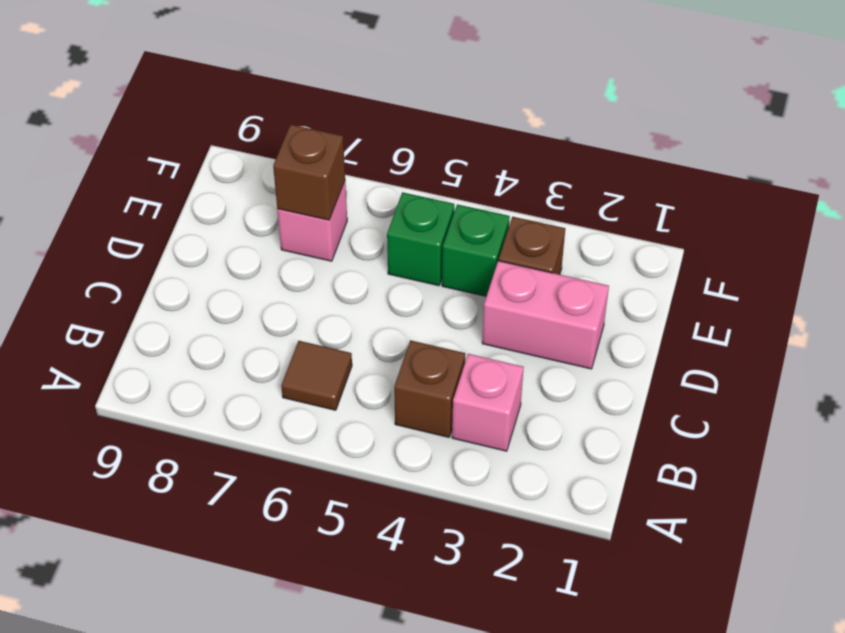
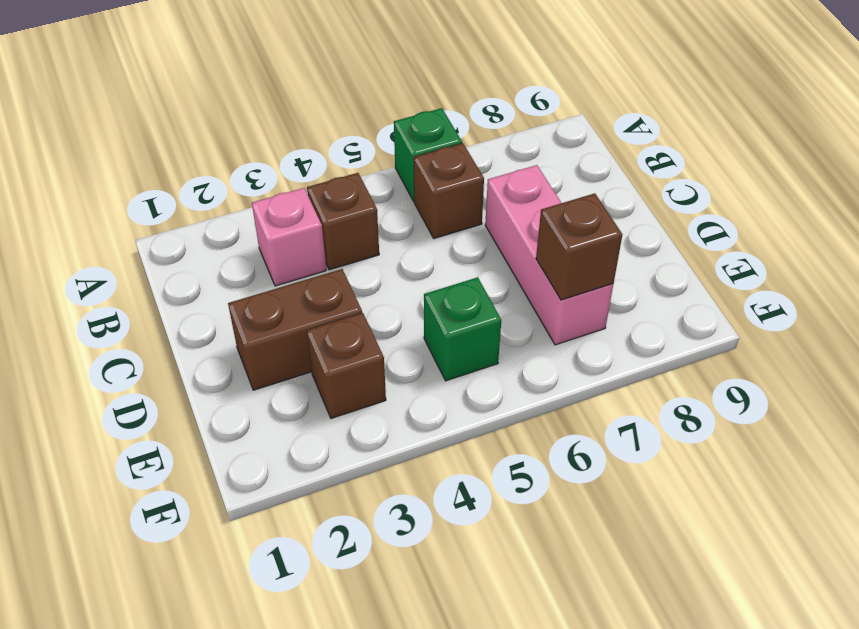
brown 1x1 tile [281,341,352,410] -> brown 1x1 brick [414,143,484,238]
pink 1x2 brick [482,261,609,369] -> brown 1x2 brick [228,269,362,390]
green 1x1 brick [442,204,510,296] -> green 1x1 brick moved to [394,108,462,201]
pink 1x1 brick [277,181,347,261] -> pink 1x3 brick [485,165,613,345]

